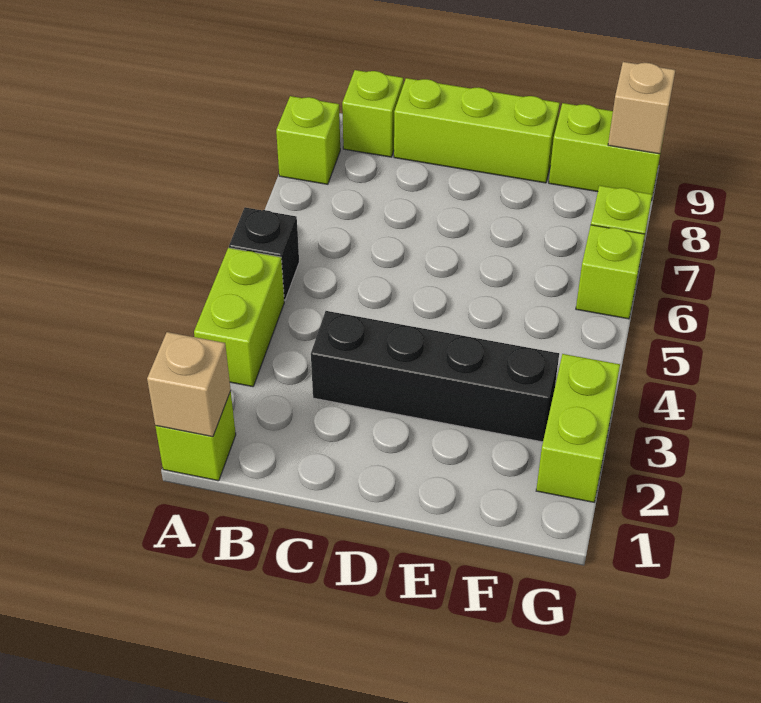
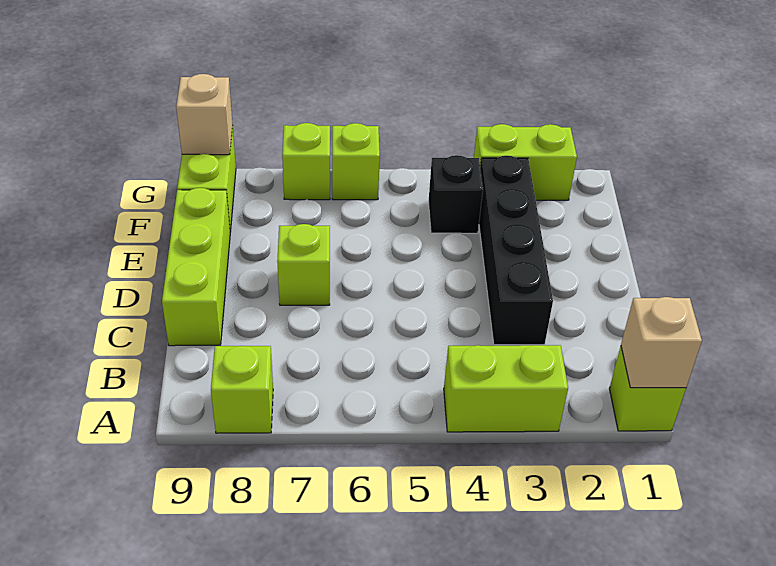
black 1x1 brick [229,207,299,301] -> black 1x1 brick moved to [428,155,483,233]
lime 1x1 brick [342,70,403,157] -> lime 1x1 brick moved to [277,224,330,305]

